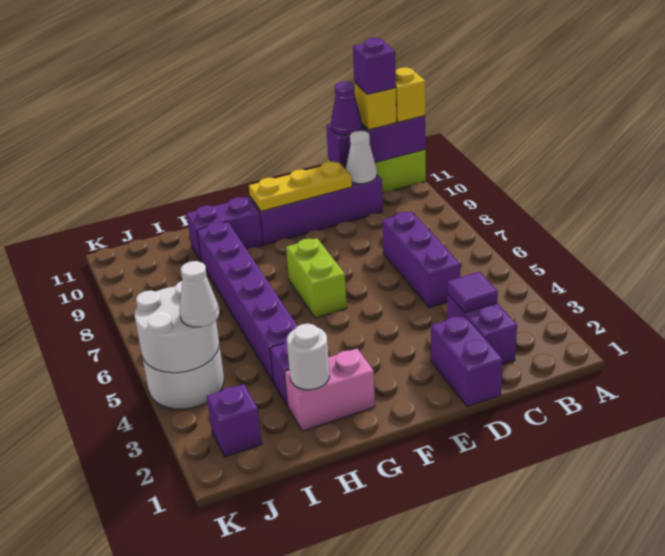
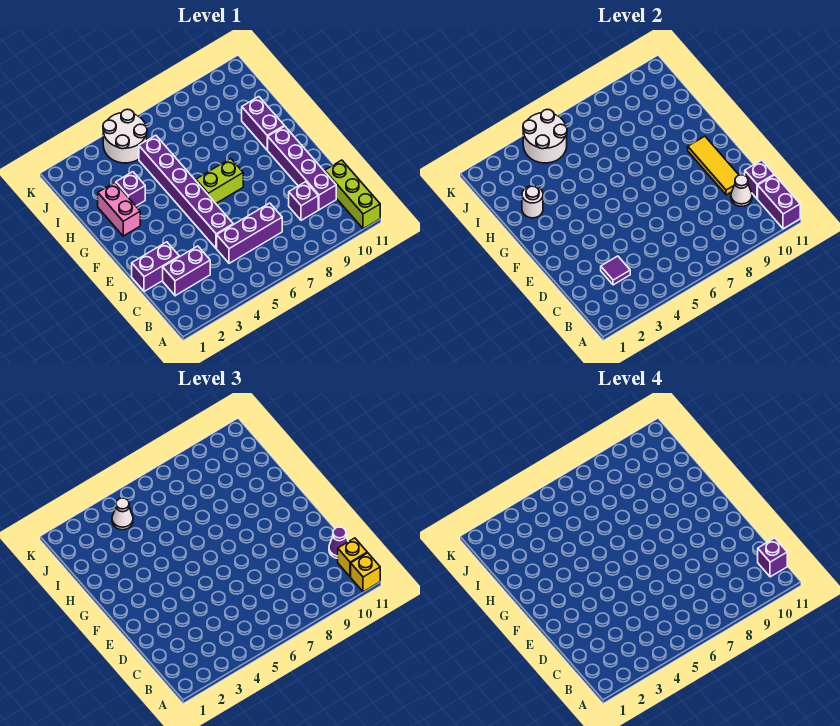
yellow 1x3 plate [249,161,352,211] -> yellow 1x3 tile [688,136,739,195]
purple 1x6 brick [197,222,297,382] -> purple 1x6 brick turned to [139,135,233,249]
purple 1x1 brick [207,384,262,457] -> purple 1x1 brick moved to [289,182,318,220]

